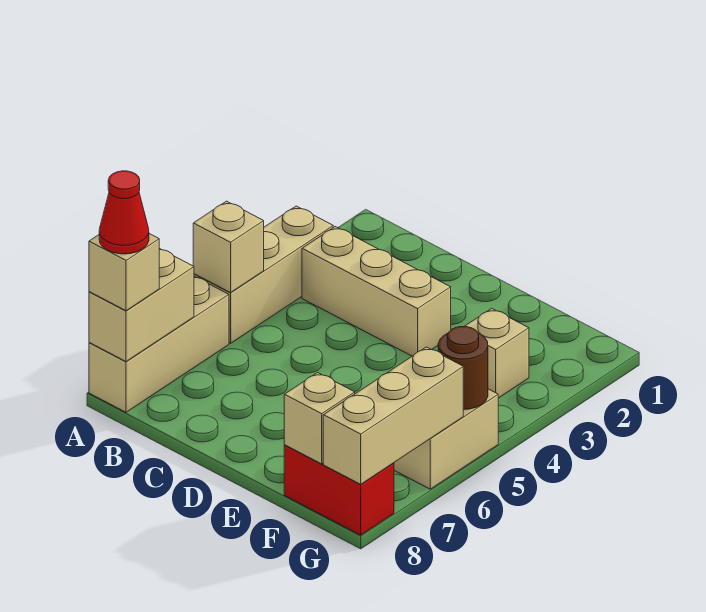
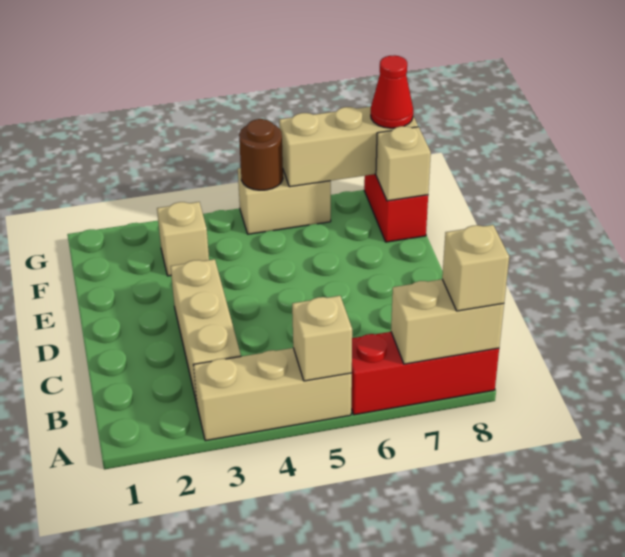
tan 1x3 brick [89,276,229,412] -> red 1x3 brick [351,332,499,415]
red 1x1 cone [99,171,149,254] -> red 1x1 cone moved to [371,55,413,128]

